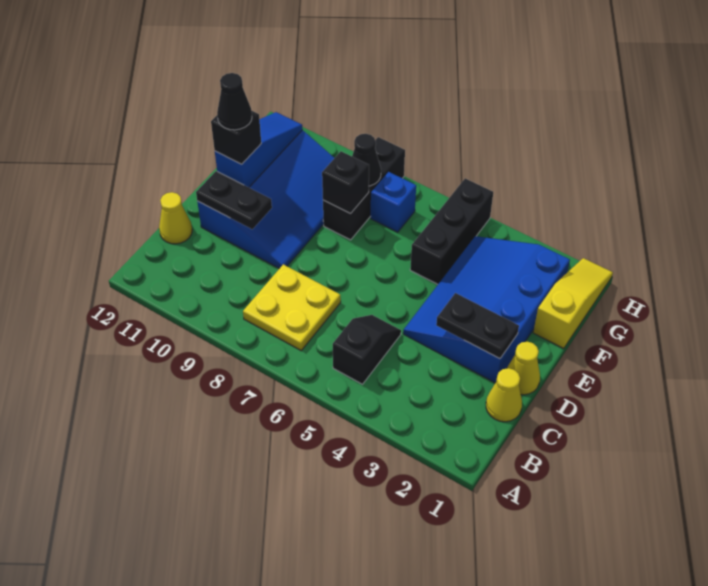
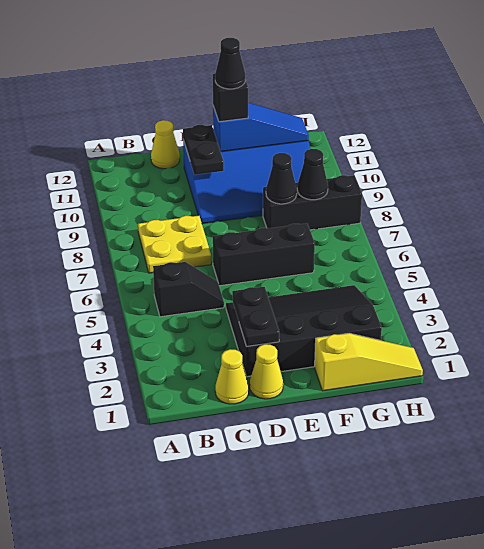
blue 3x4 slope [403,236,570,383] -> black 3x4 slope [226,285,382,377]
black 1x3 brick [410,178,493,284] -> black 1x3 brick moved to [213,223,315,286]
black 1x1 brick [322,151,369,214] -> black 1x1 cone [266,153,297,204]
blue 1x1 brick [371,172,416,232] -> none

